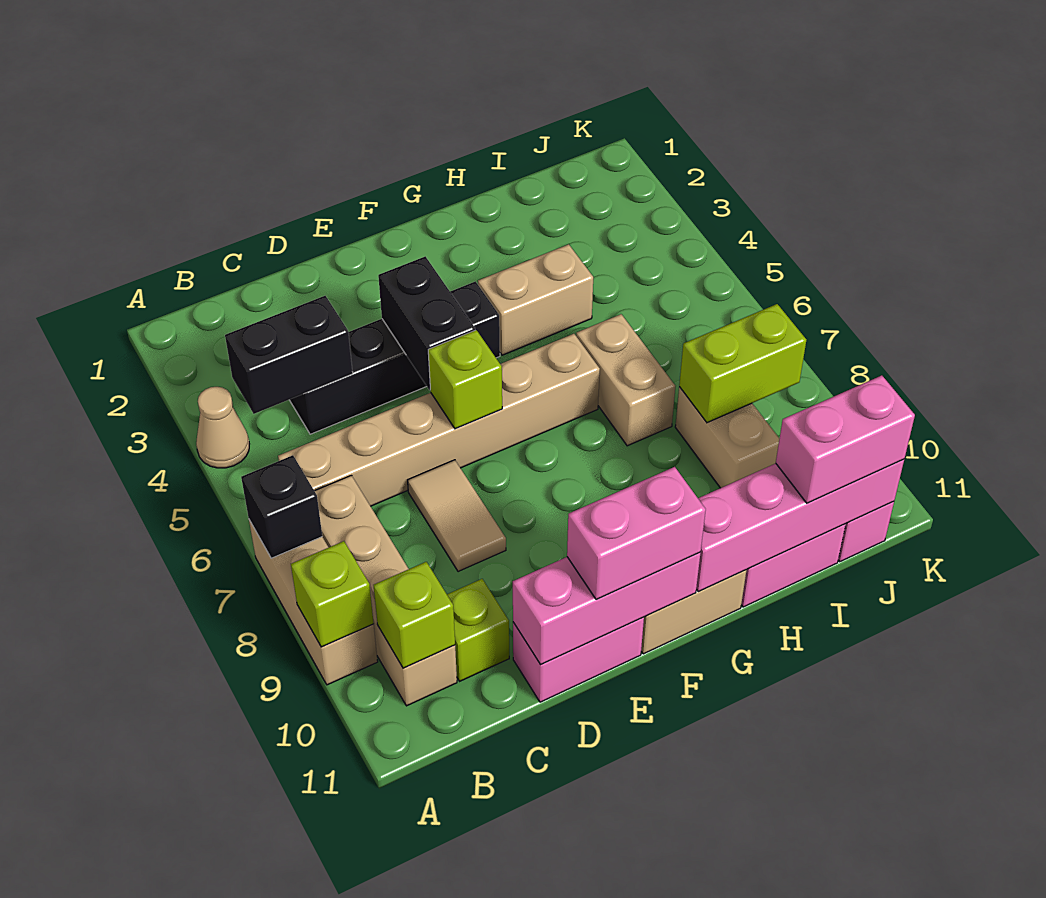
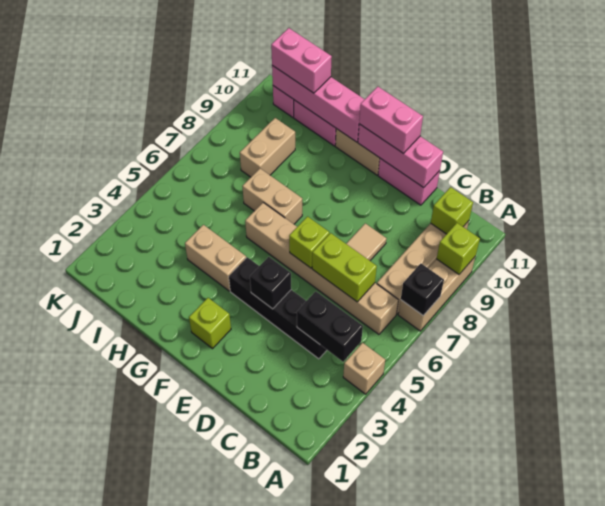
tan 1x1 cone [196,387,249,468] -> tan 1x1 brick [343,343,385,394]
lime 1x1 brick [447,579,509,681] -> lime 1x1 brick moved to [189,298,231,349]
black 1x2 brick [378,256,475,390] -> black 1x1 brick [250,257,291,309]
tan 1x2 brick [576,314,675,446] -> tan 1x2 brick turned to [242,169,302,224]
lime 1x2 brick [679,304,806,423] -> lime 1x2 brick moved to [312,233,377,302]

